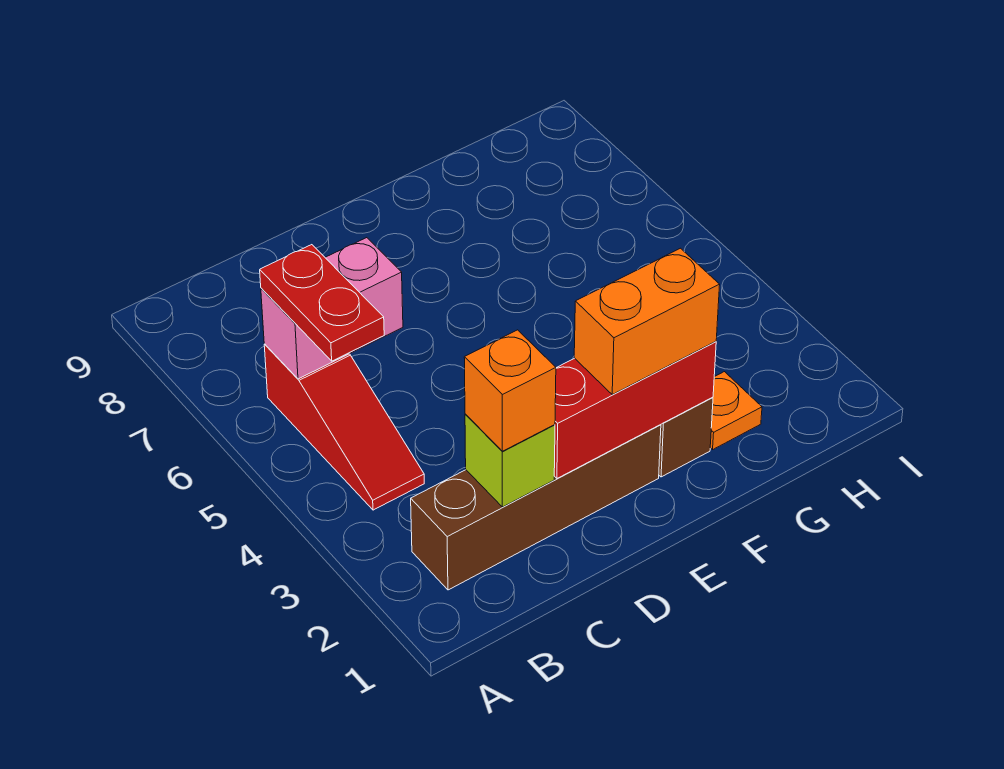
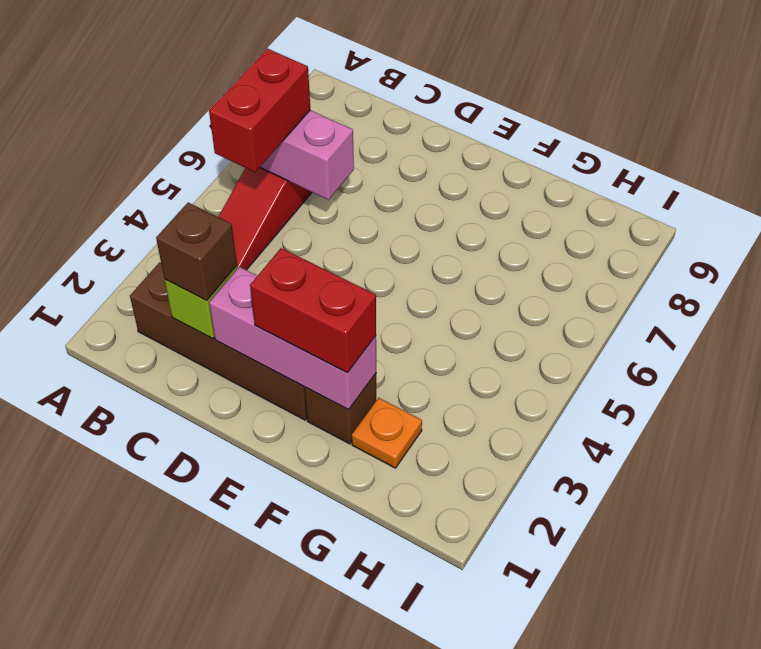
red 1x2 plate [260,245,384,361] -> red 1x2 brick [209,49,310,172]
orange 1x1 brick [464,330,556,451] -> brown 1x1 brick [156,203,237,300]
red 1x3 brick [554,342,716,478] -> pink 1x3 brick [209,267,376,409]
orange 1x2 brick [574,248,720,395] -> red 1x2 brick [250,248,376,373]

